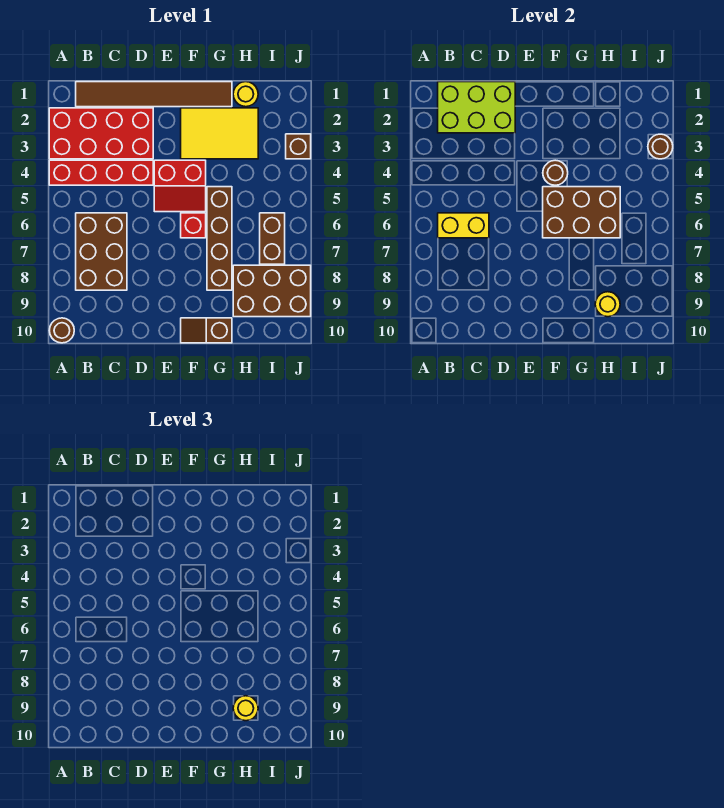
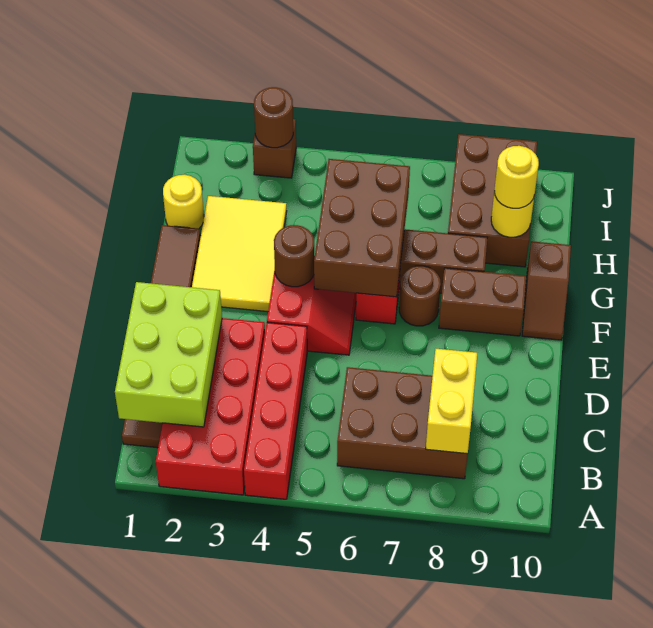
brown 1x1 round brick [49,318,74,343] -> brown 1x1 round brick moved to [399,266,441,326]
yellow 1x2 brick [438,213,489,238] -> yellow 1x2 brick moved to [426,349,477,454]
brown 1x2 brick [260,213,285,264] -> brown 1x2 brick moved to [439,268,526,336]

